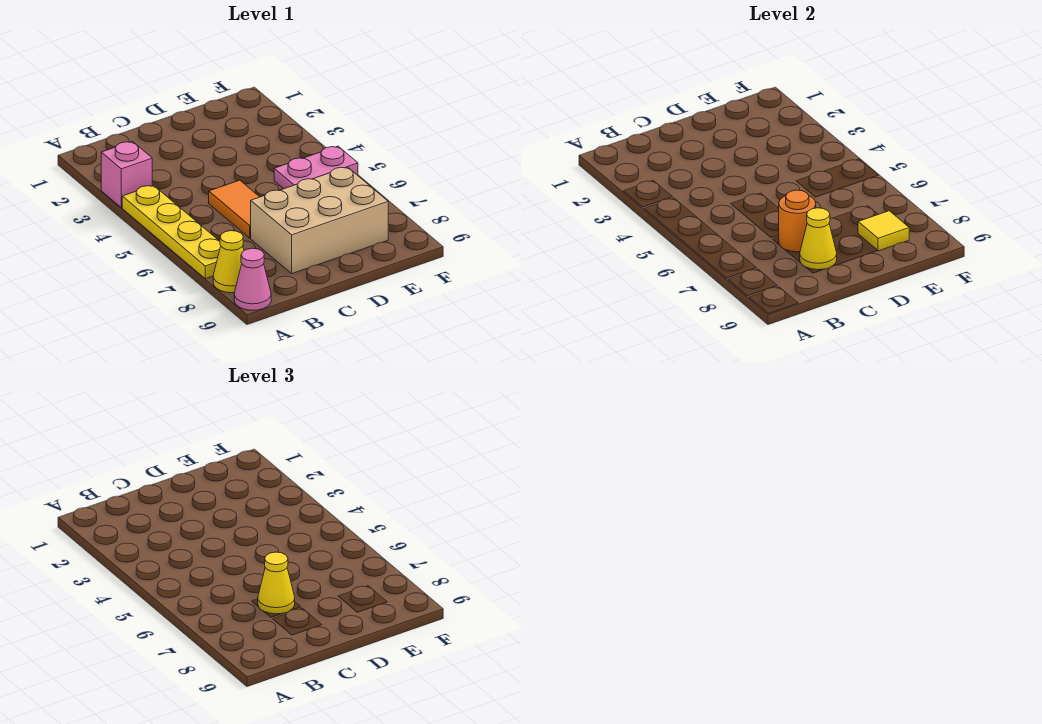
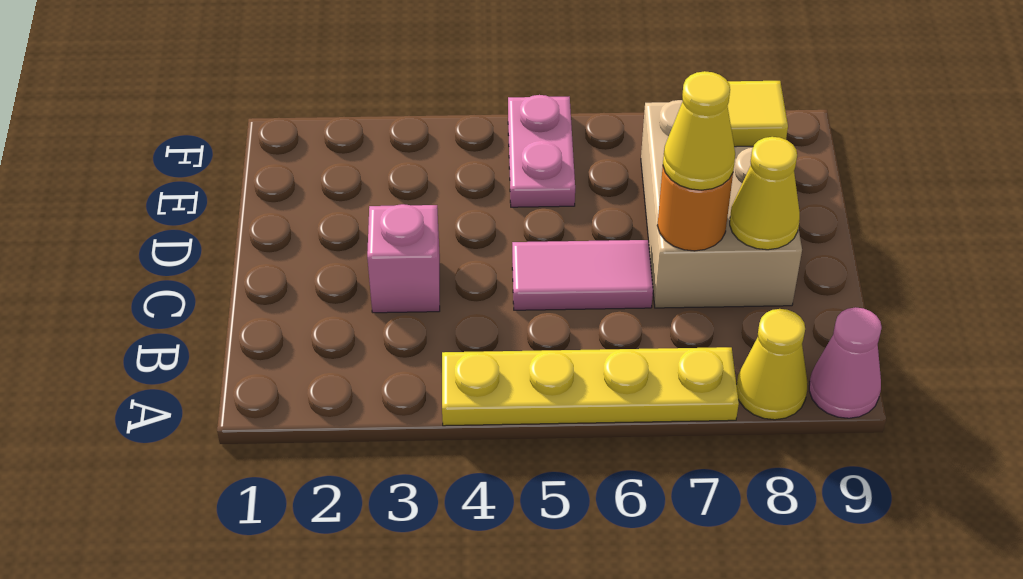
pink 1x1 brick [101,141,152,208] -> pink 1x1 brick moved to [367,204,440,313]
orange 1x2 tile [209,180,259,238] -> pink 1x2 tile [512,240,653,310]

